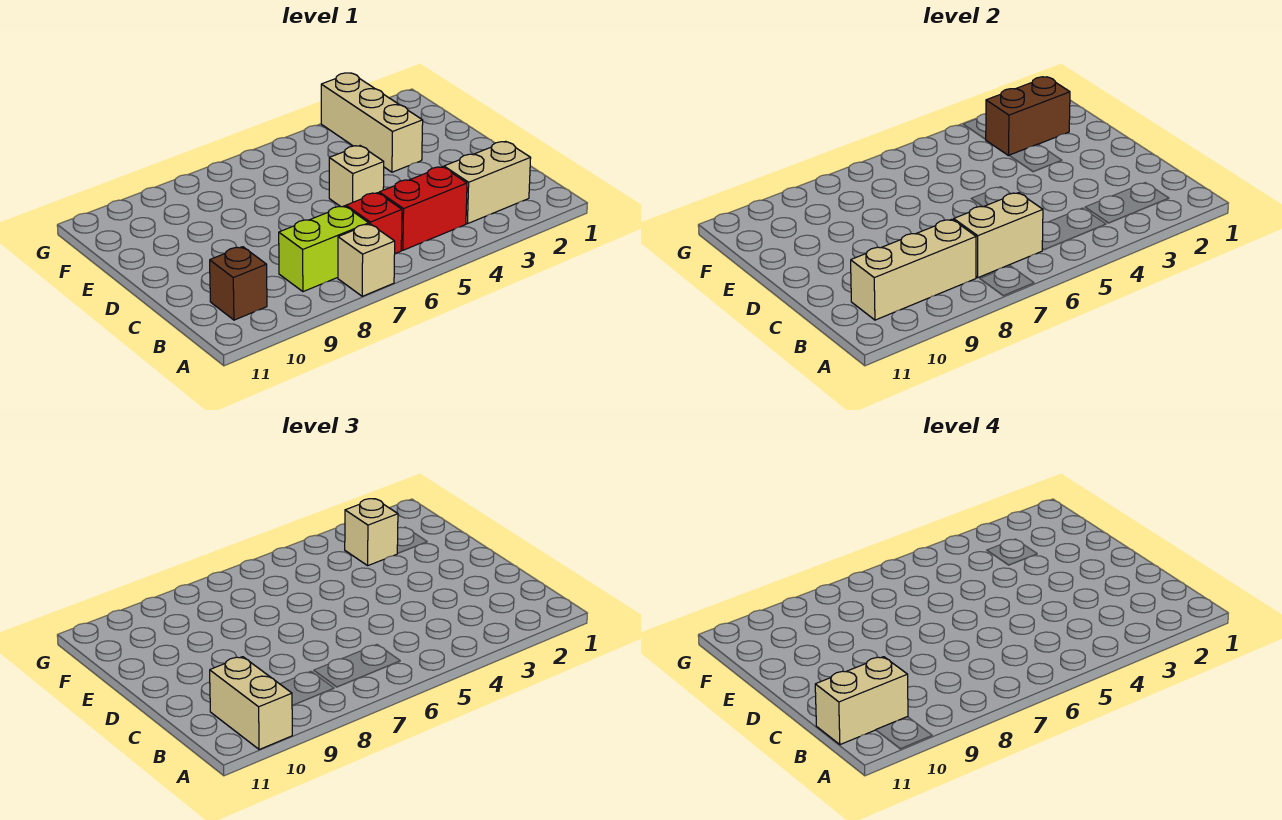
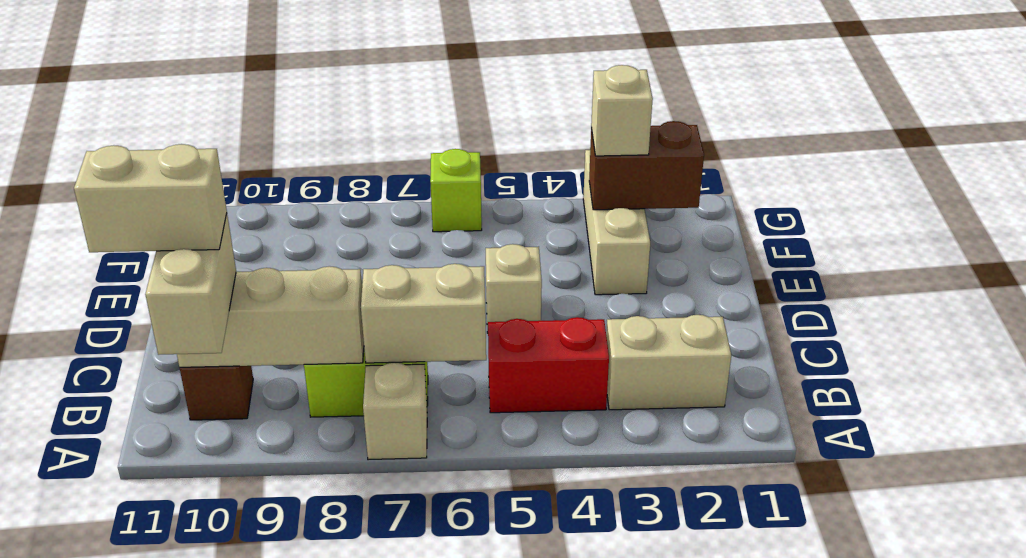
red 1x1 brick [346,193,402,254] -> none
none -> lime 1x1 brick [430,149,482,232]

